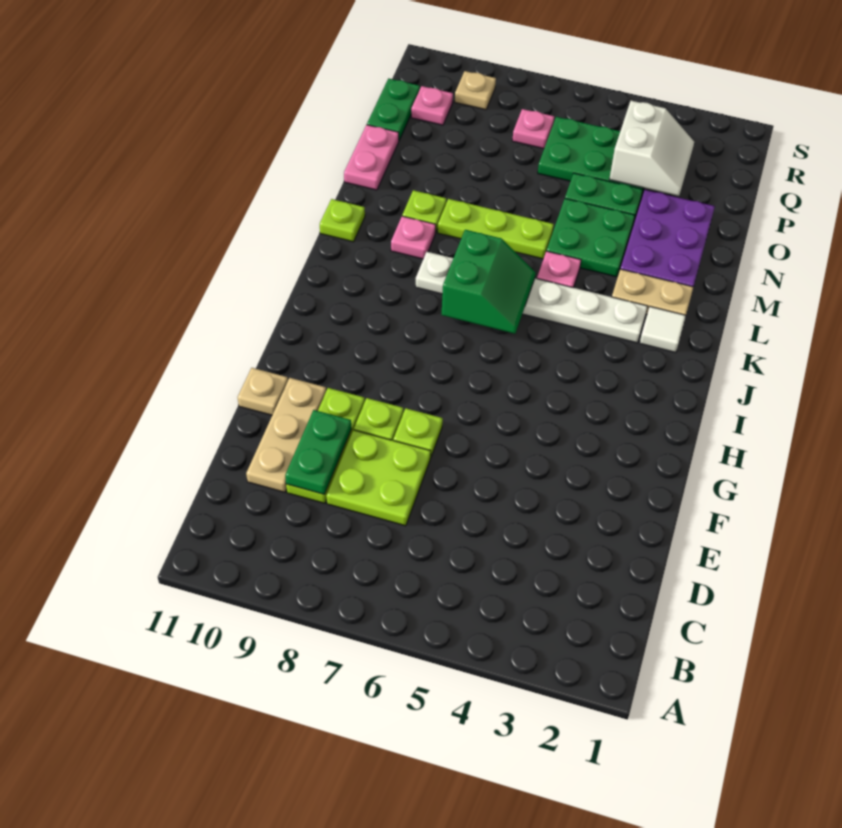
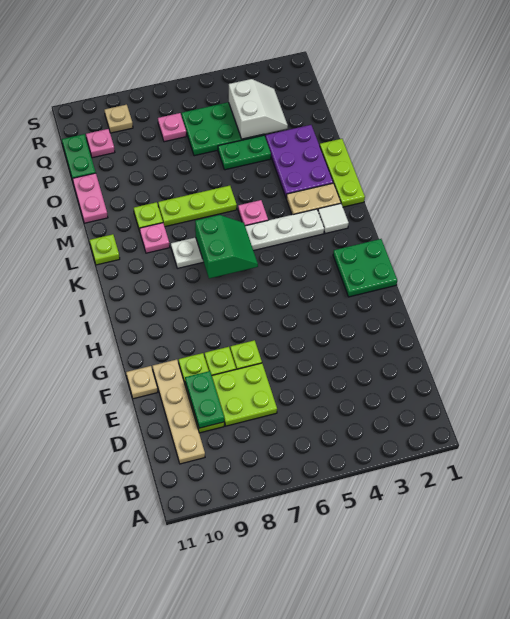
tan 1x3 plate [246,378,326,492] -> tan 1x4 plate [152,359,205,464]
none -> lime 1x3 plate [320,139,365,207]
green 2x2 plate [547,199,635,277] -> green 2x2 plate moved to [333,239,397,297]

